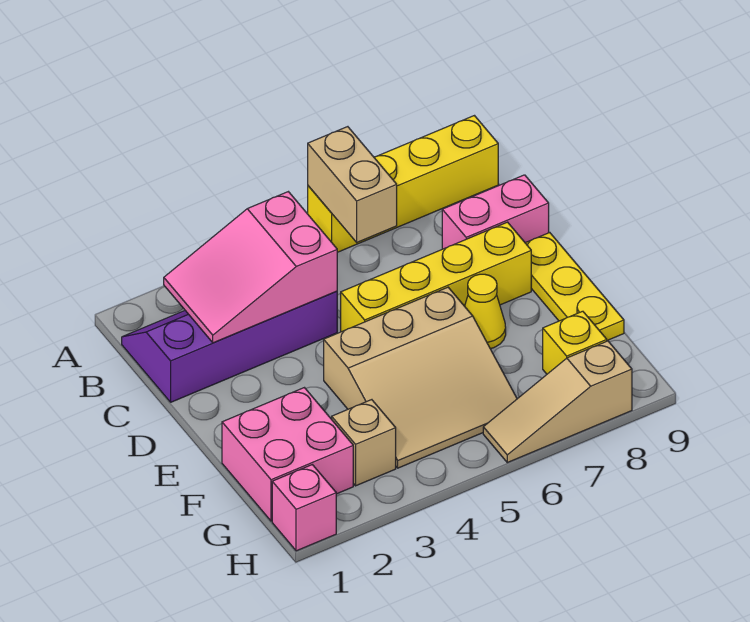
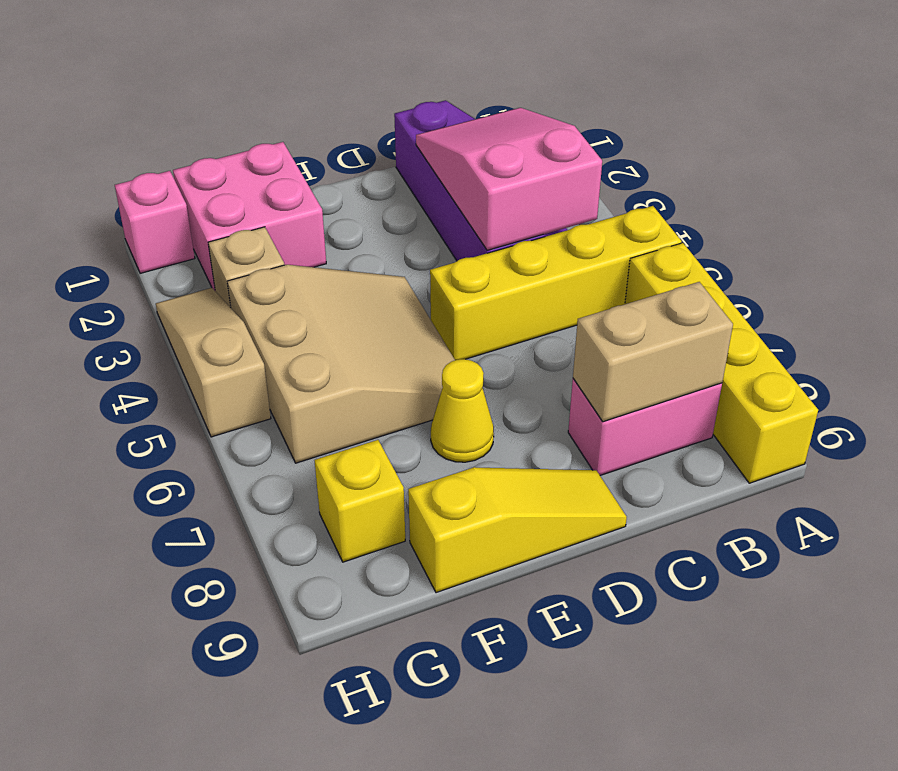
tan 1x2 brick [308,127,397,242] -> tan 1x2 brick moved to [573,282,733,422]
pink 1x2 brick [442,175,549,249] -> pink 1x2 brick turned to [568,379,722,475]
yellow 1x4 brick [341,222,531,332] -> yellow 1x4 brick turned to [430,206,682,360]
yellow 1x3 plate [526,233,624,340] -> yellow 1x3 slope [408,467,627,593]
tan 3x3 slope [324,287,517,468] -> tan 3x3 slope turned to [227,265,455,463]
tan 1x3 slope [483,341,632,463] -> tan 1x3 slope moved to [156,288,271,437]

